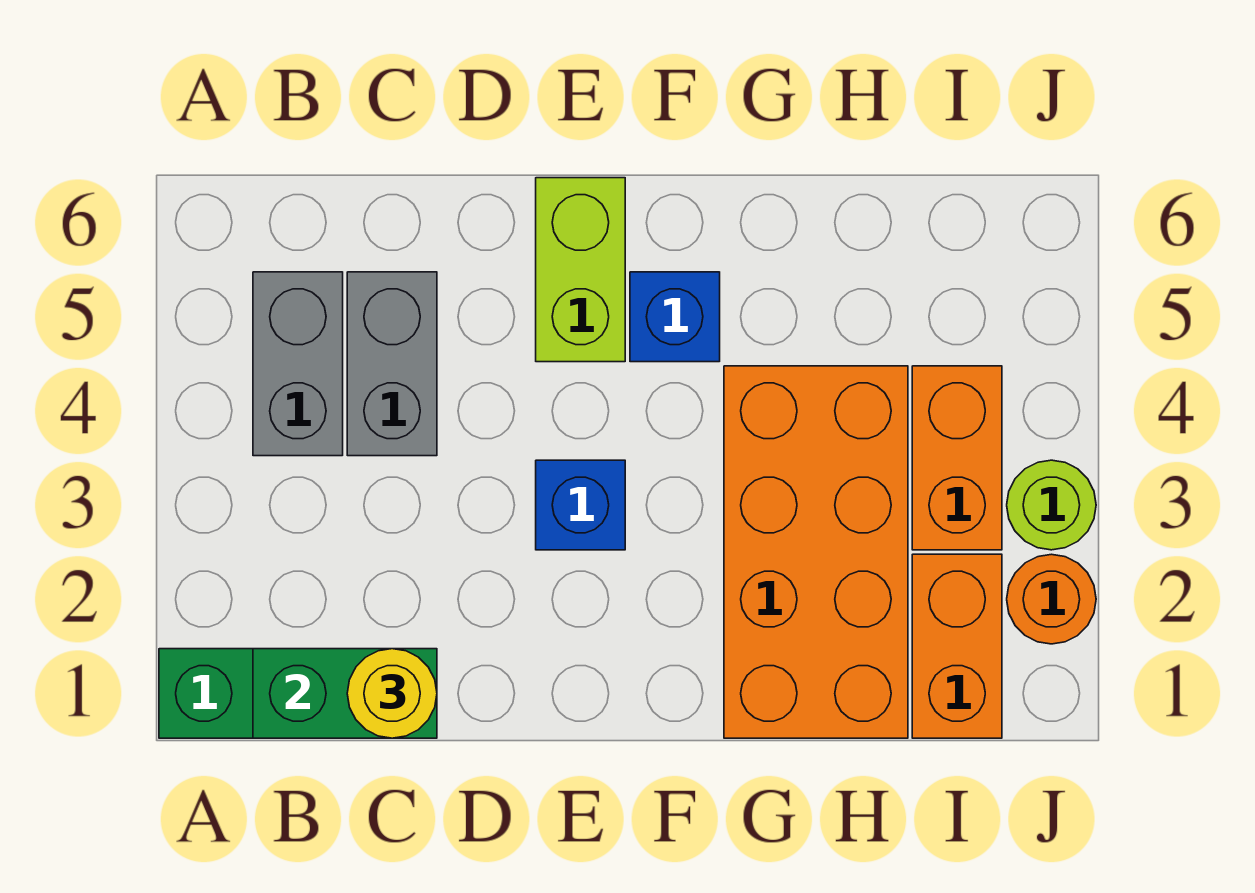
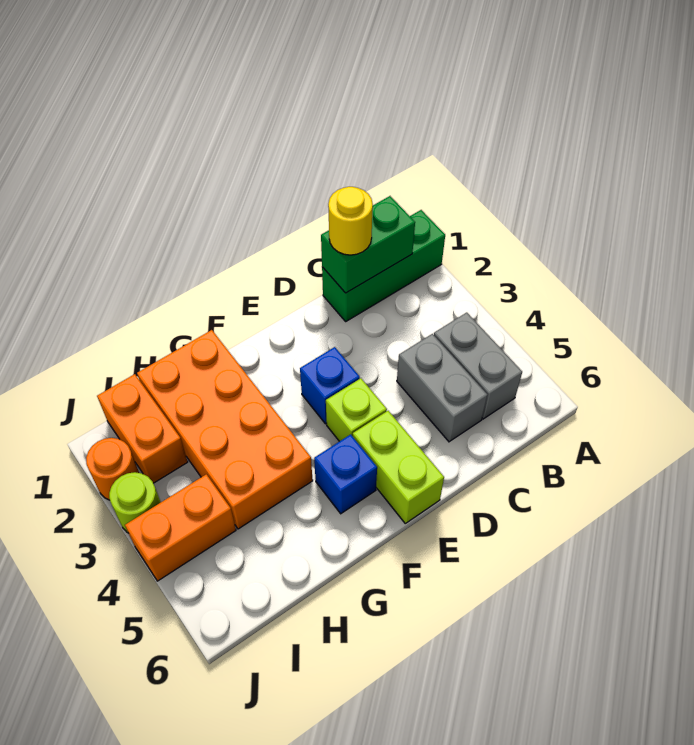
none -> lime 1x1 brick [326,378,387,441]
orange 1x2 brick [912,366,1002,550] -> orange 1x2 brick turned to [125,474,236,581]

